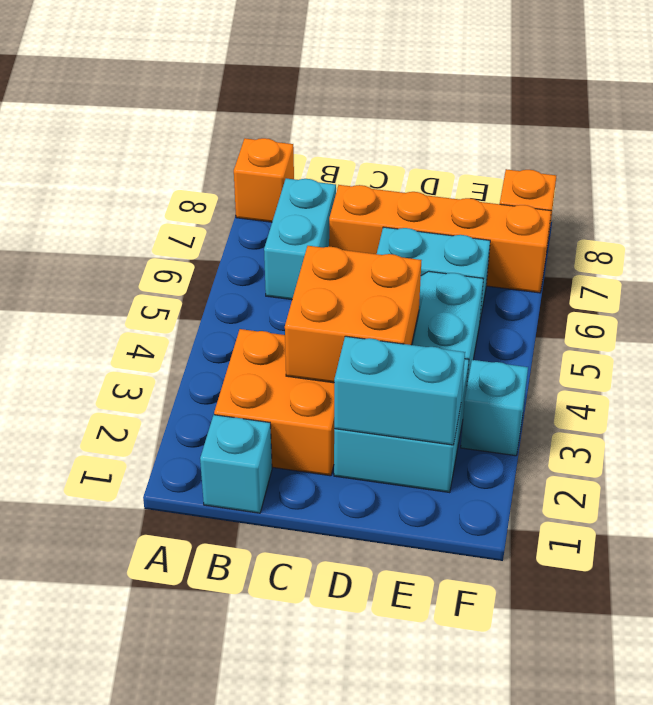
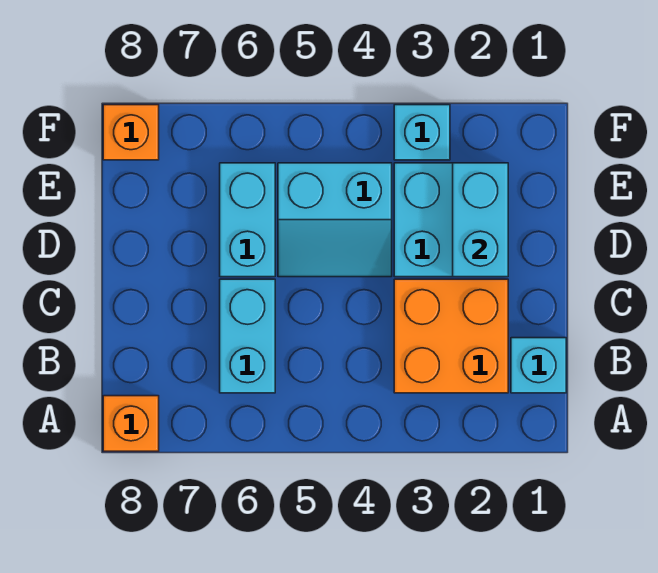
cyan 1x2 brick [264,178,336,300] -> cyan 1x2 brick turned to [220,279,275,393]
orange 2x2 brick [285,246,421,383] -> none
orange 1x4 brick [329,185,551,293] -> none

